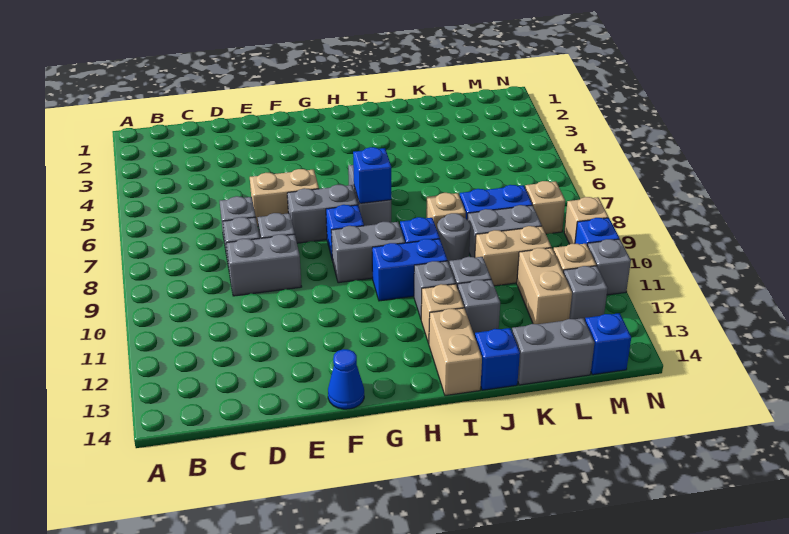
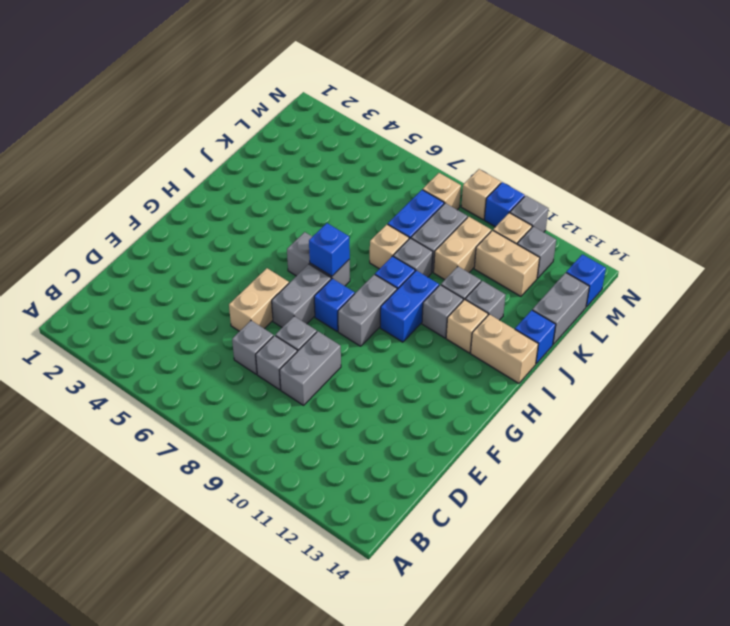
blue 1x1 cone [328,349,364,409] -> none
grey 1x1 round brick [437,213,470,263] -> grey 1x1 brick [393,238,433,277]

